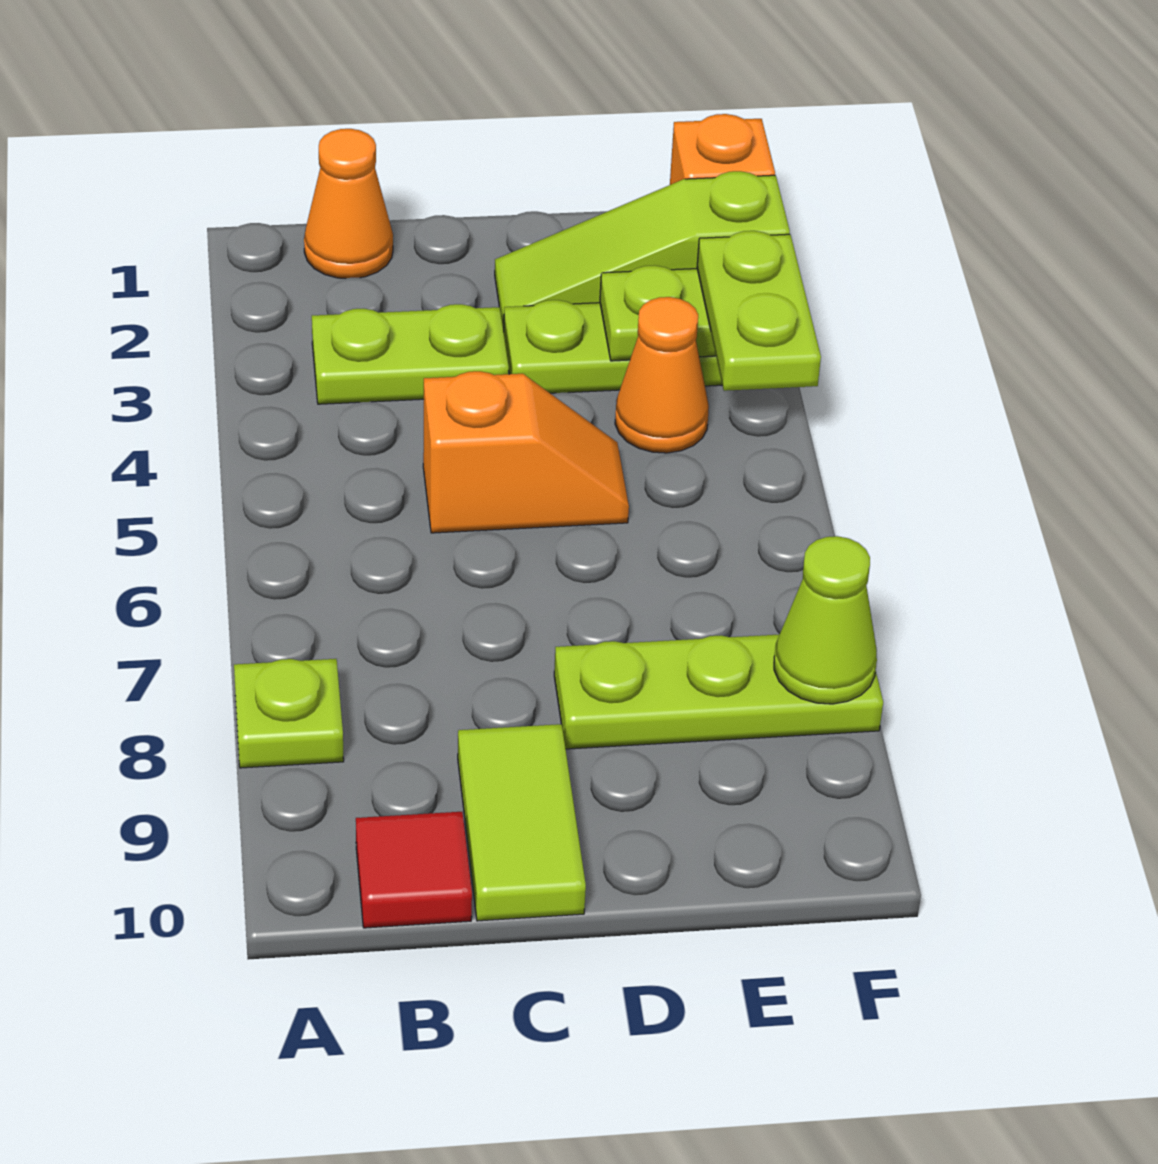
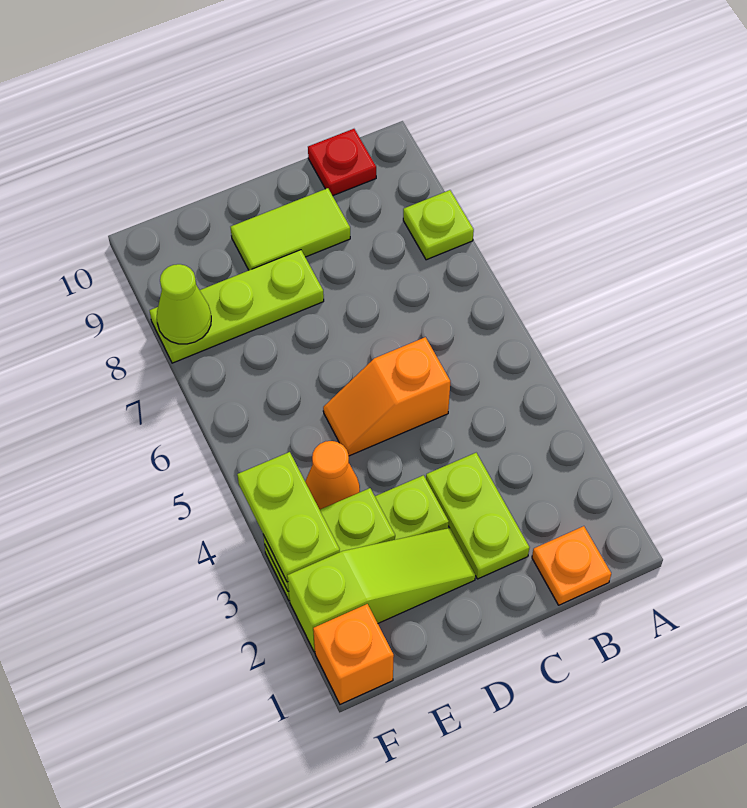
orange 1x1 cone [304,129,393,279] -> orange 1x1 plate [532,526,611,605]
lime 1x2 plate [312,304,509,404] -> lime 1x2 plate turned to [426,453,530,579]
red 1x1 tile [356,812,472,928] -> red 1x1 plate [308,129,376,196]
lime 1x2 tile [458,724,586,921] -> lime 1x2 tile turned to [231,188,350,270]

